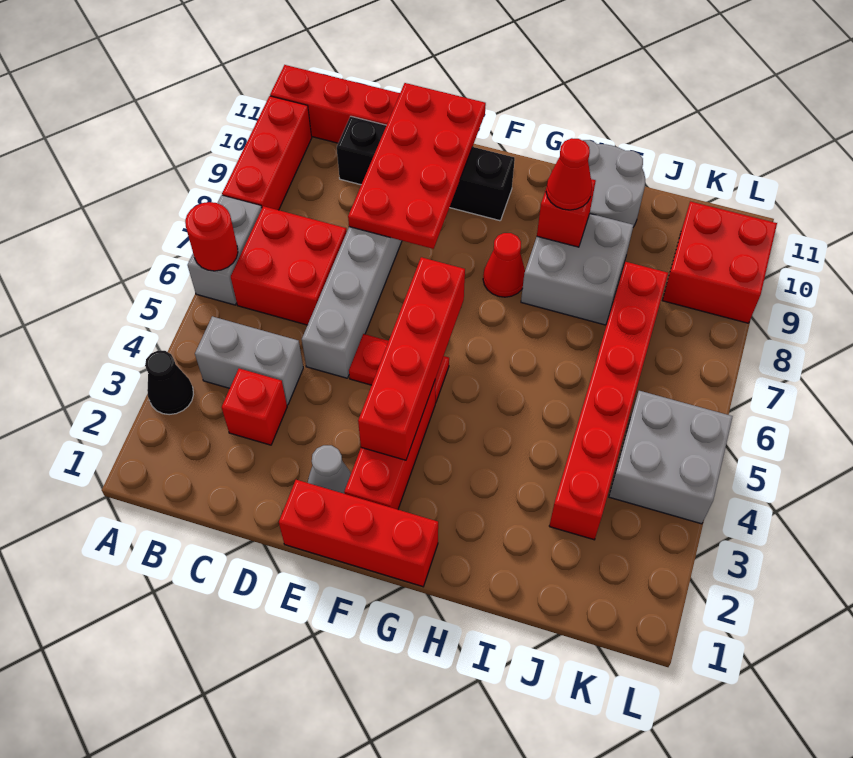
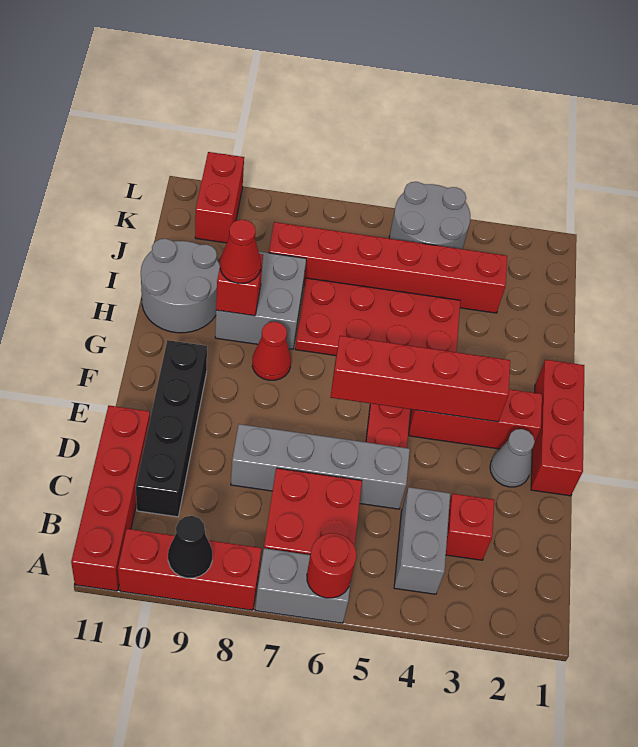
black 1x1 cone [145,351,193,415] -> black 1x1 cone moved to [168,516,212,578]
red 2x4 plate [348,83,486,249] -> red 2x4 plate moved to [295,278,460,356]
grey 2x2 brick [609,391,733,524] -> grey 2x2 round brick [389,182,470,249]
red 2x2 brick [662,201,777,323] -> red 1x2 brick [195,152,244,243]

